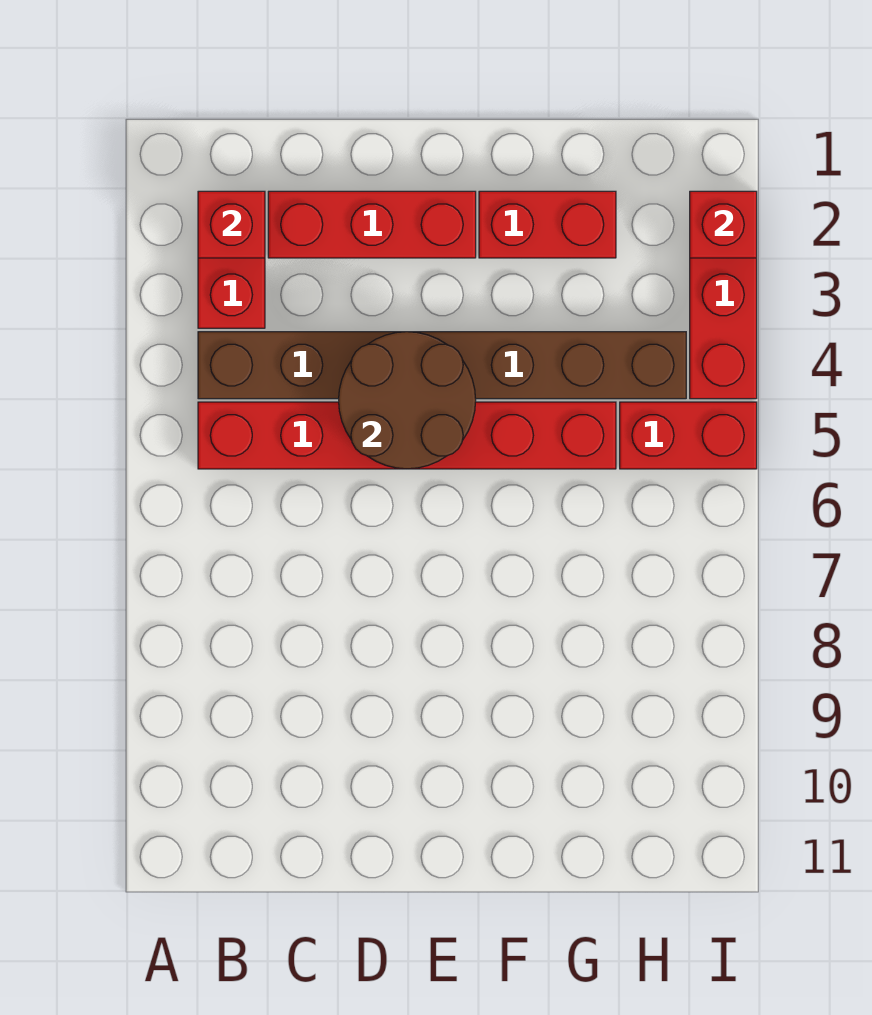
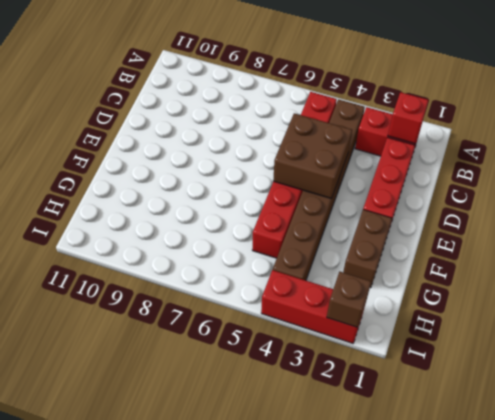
brown 2x2 round brick [339,332,476,469] -> brown 2x2 brick [273,113,352,199]
red 1x2 brick [479,191,616,258] -> brown 1x2 brick [343,210,392,288]
red 1x2 brick [620,402,757,469] -> none
red 1x1 brick [690,191,757,258] -> brown 1x1 brick [327,272,371,328]

